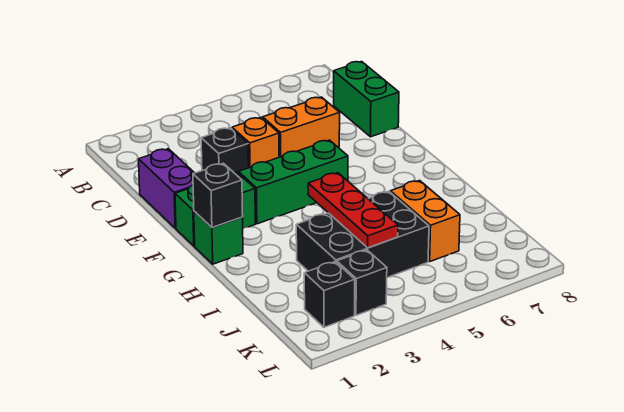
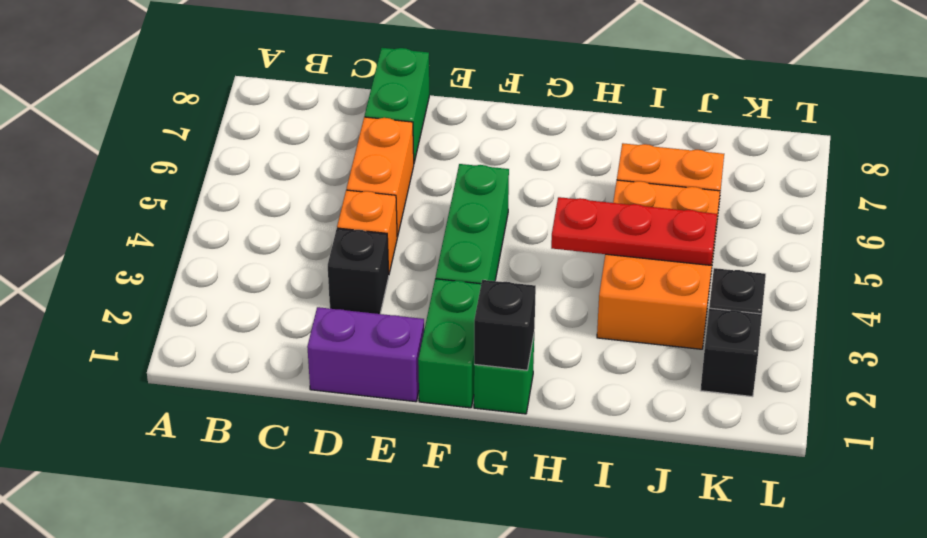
green 1x2 brick [334,62,399,137] -> green 1x2 brick turned to [365,48,429,162]
black 2x3 brick [296,191,429,277] -> orange 2x3 brick [597,180,720,349]

